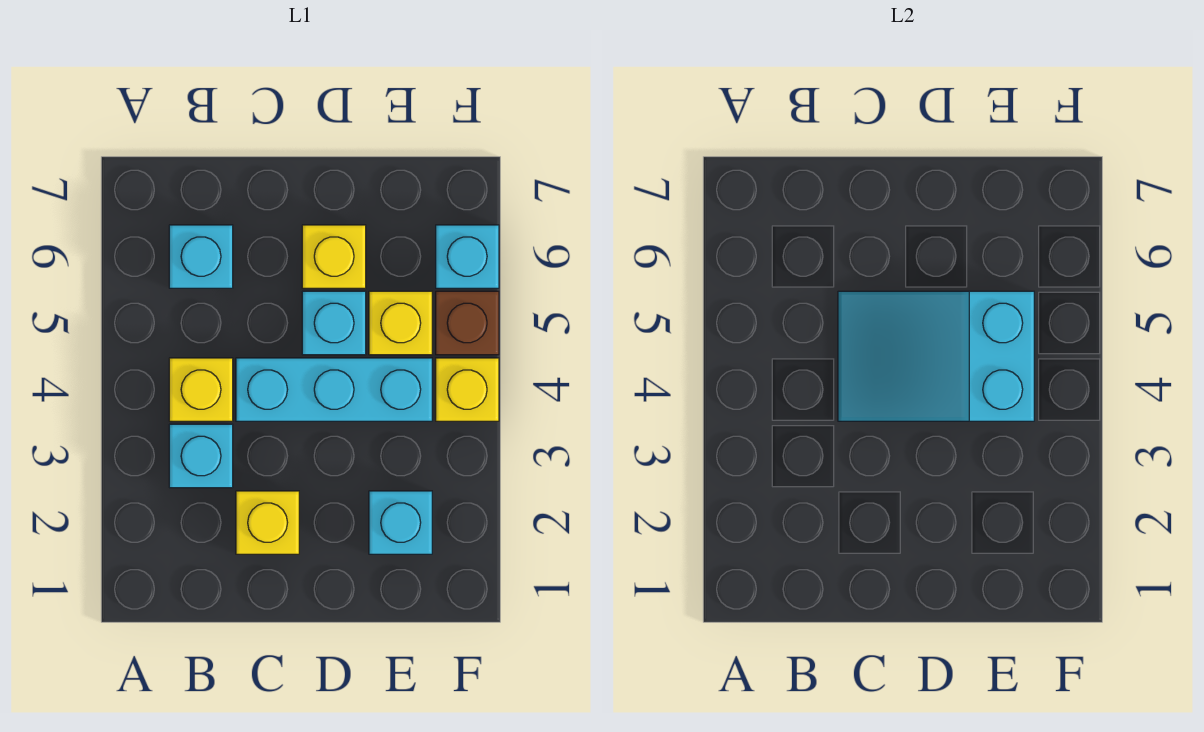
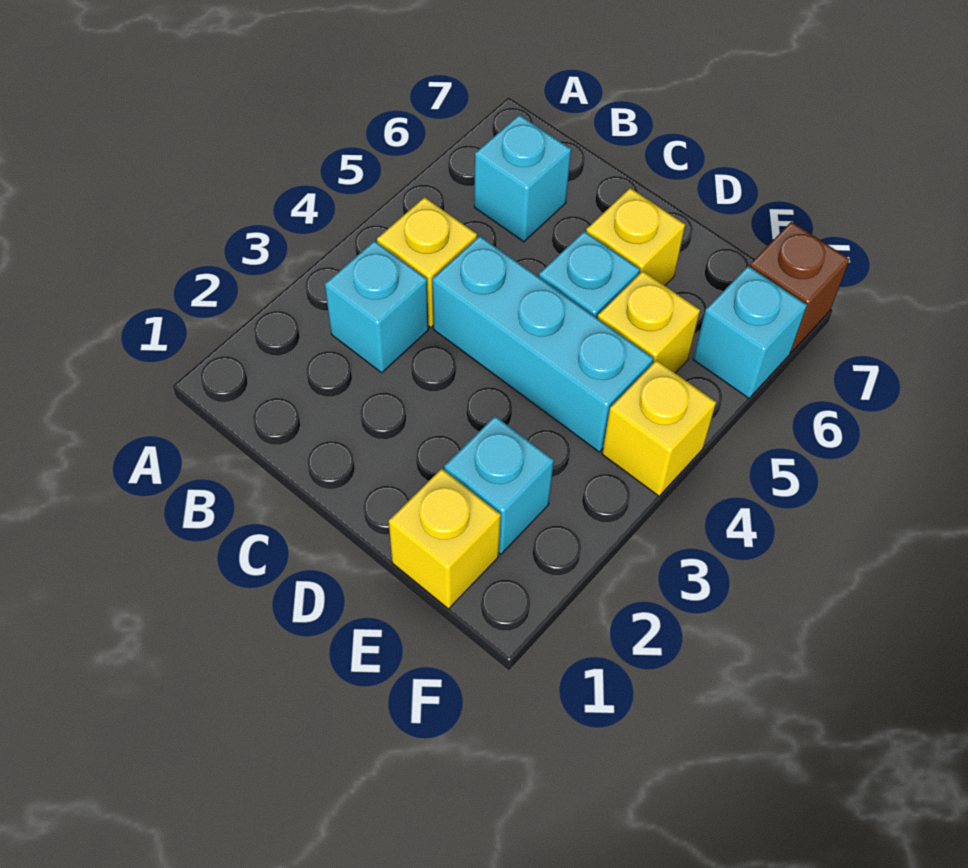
yellow 1x1 brick [236,491,299,554] -> yellow 1x1 brick moved to [389,469,501,609]
cyan 2x3 slope [838,291,1034,421] -> none
brown 1x1 brick [436,291,499,355] -> brown 1x1 brick moved to [749,222,850,352]

